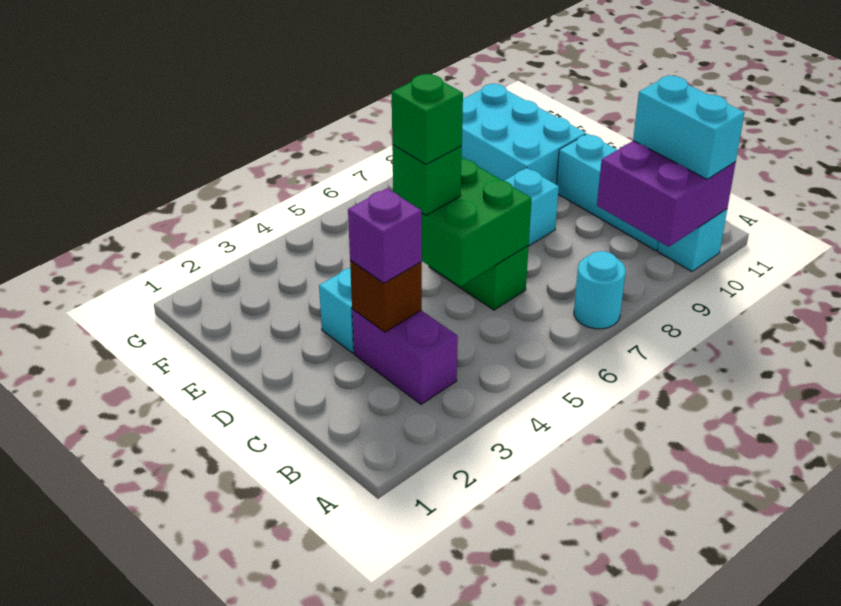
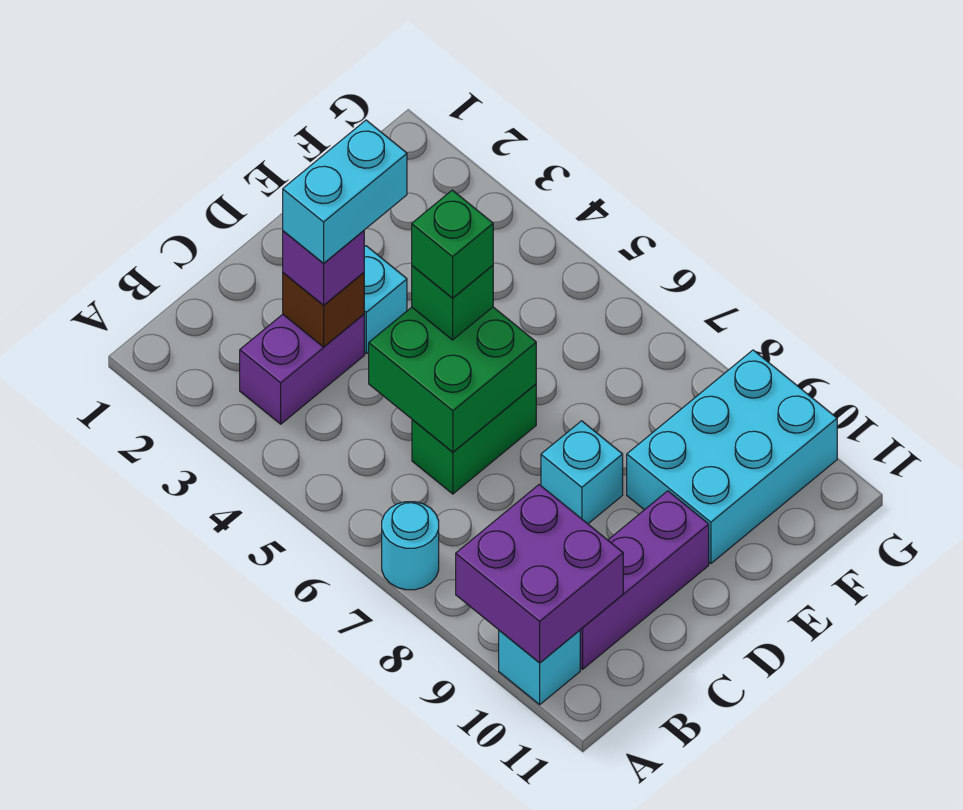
cyan 1x2 brick [633,75,745,179] -> cyan 1x2 brick moved to [283,120,407,264]
cyan 1x3 brick [556,134,659,250] -> purple 1x3 brick [580,491,709,669]

